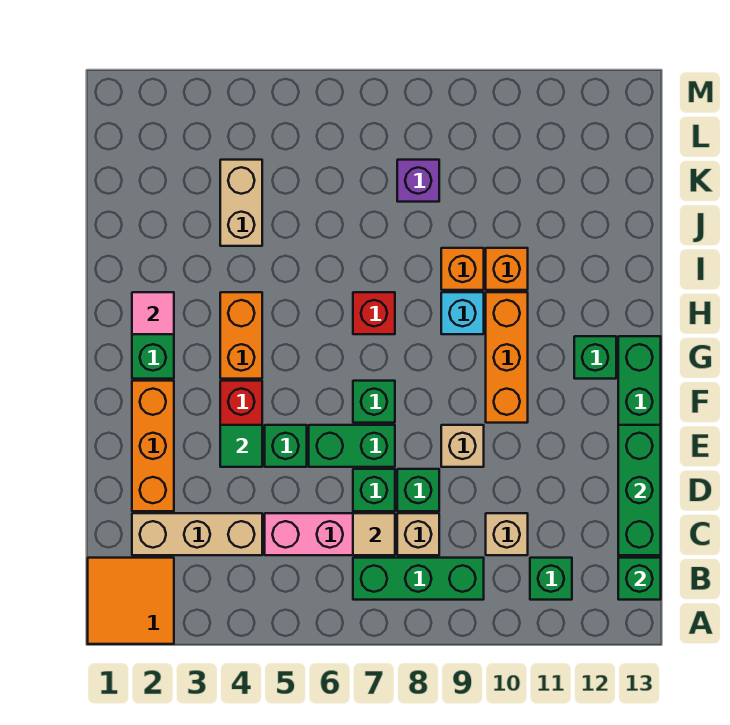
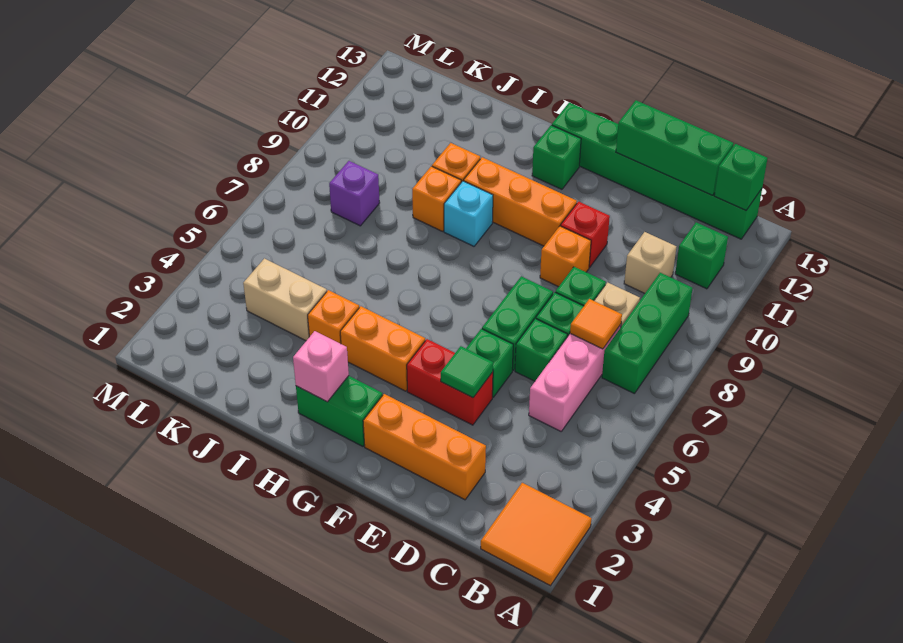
tan 1x3 brick [132,513,262,555] -> none
tan 1x1 tile [353,513,395,555] -> orange 1x1 tile [570,299,622,349]
tan 1x1 brick [441,425,484,467] -> orange 1x1 brick [540,226,591,287]
green 1x1 brick [353,381,395,423] -> green 1x1 brick moved to [515,319,567,381]
pink 1x1 tile [132,292,174,334] -> pink 1x1 brick [293,331,349,402]
red 1x1 brick [353,292,395,334] -> red 1x1 brick moved to [561,202,610,267]
none -> orange 1x1 brick [308,290,359,344]

